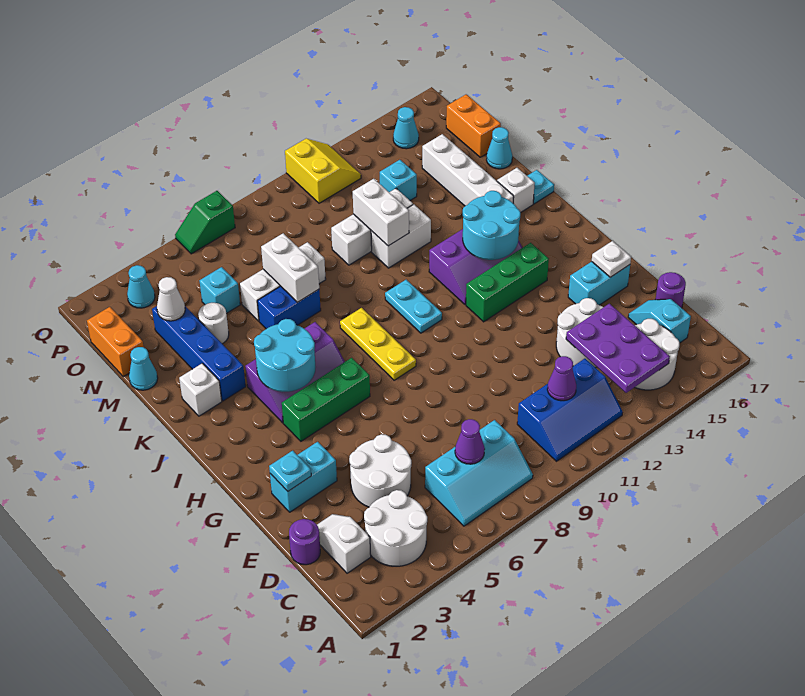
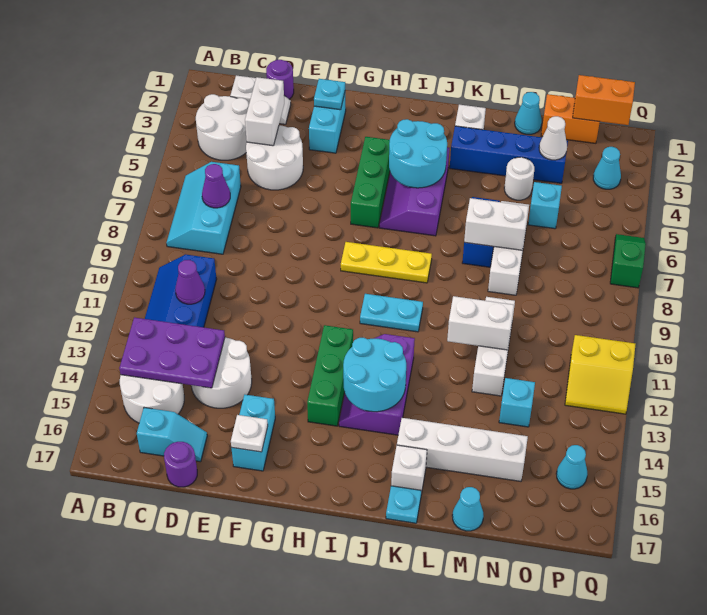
white 1x2 brick [371,204,431,268] -> white 1x2 brick moved to [245,77,284,146]
orange 1x2 brick [446,94,501,157] -> orange 1x2 brick moved to [573,75,635,125]

